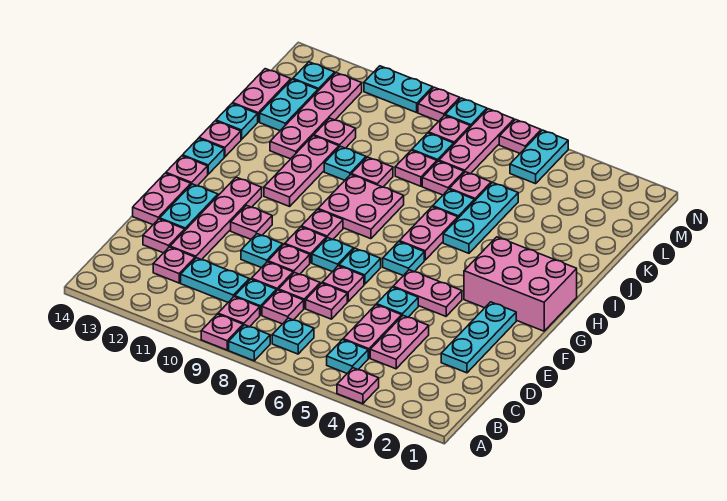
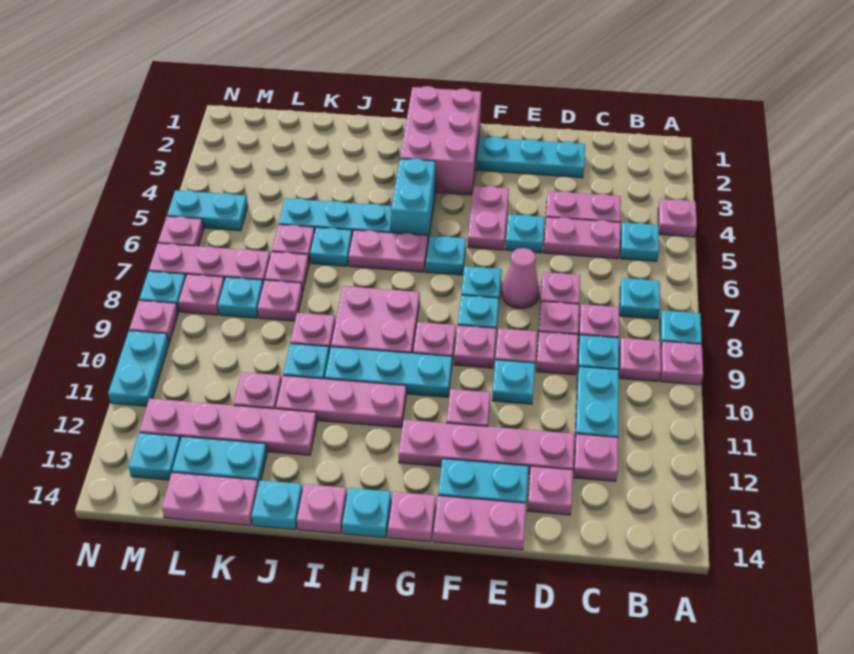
pink 1x1 plate [322,266,364,302] -> pink 1x1 cone [502,248,540,308]
none -> cyan 1x3 plate [325,347,452,397]
none -> cyan 1x2 brick [391,158,435,240]

